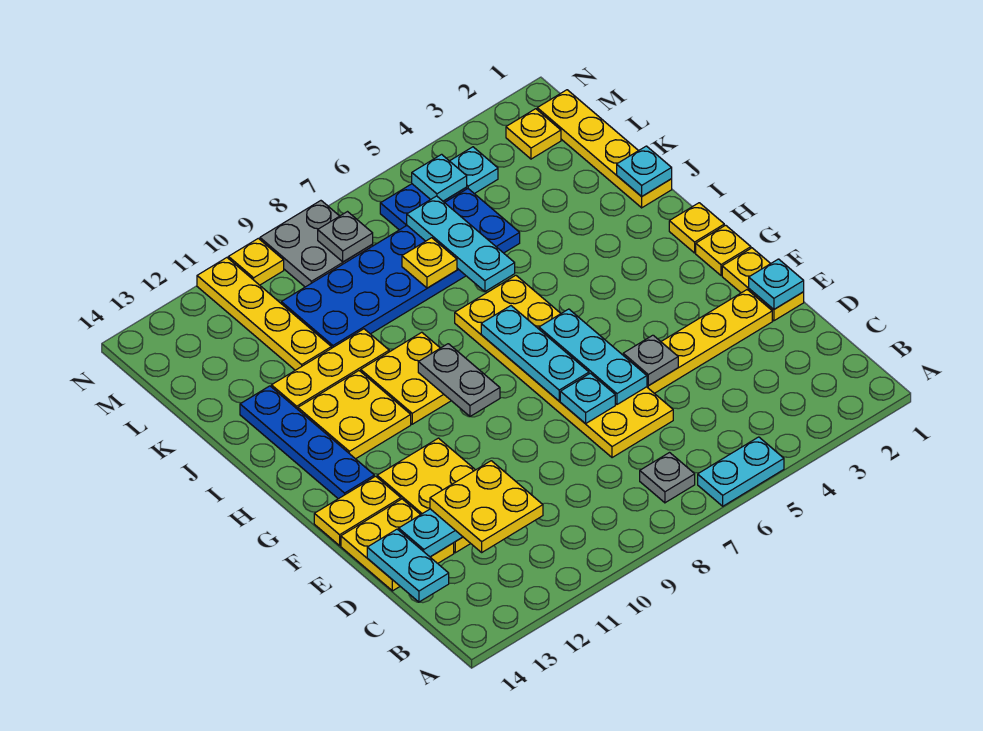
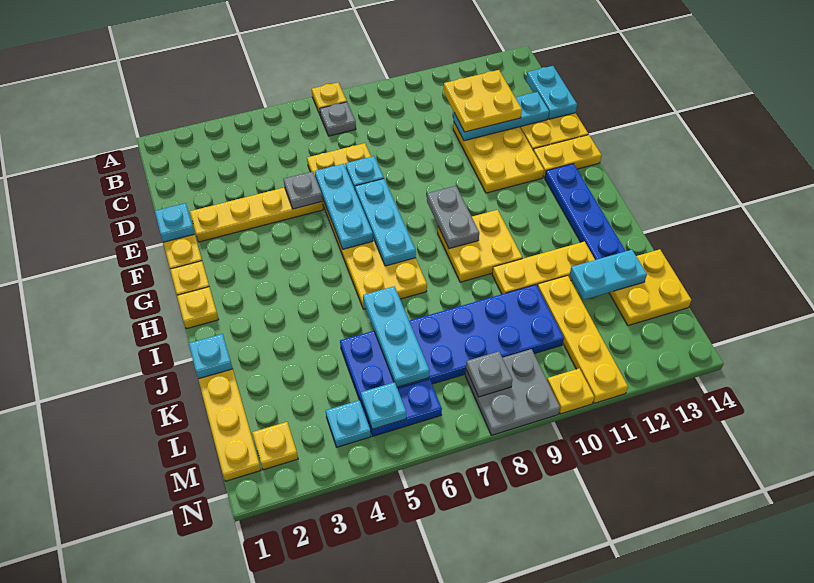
cyan 1x2 plate [698,437,784,506] -> cyan 1x2 plate moved to [570,250,647,300]
yellow 2x2 plate [298,371,411,459] -> yellow 2x2 plate moved to [609,249,691,326]
yellow 1x1 plate [402,238,457,288] -> yellow 1x1 plate moved to [312,83,347,114]

